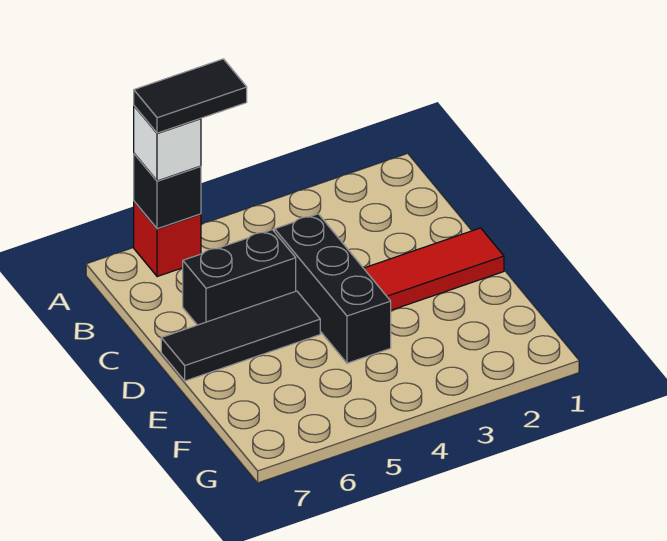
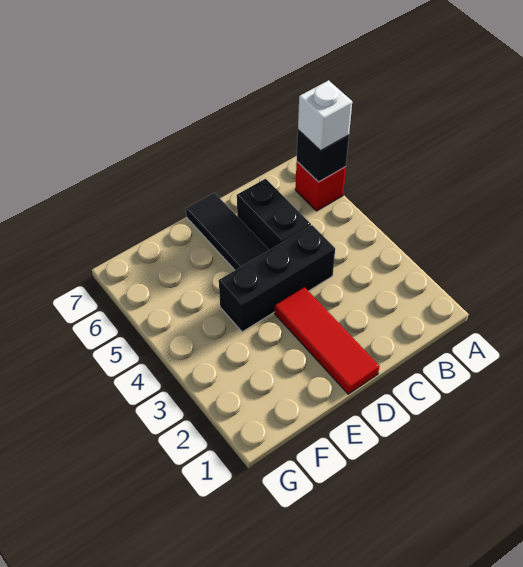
black 1x2 tile [134,59,247,133] -> none

